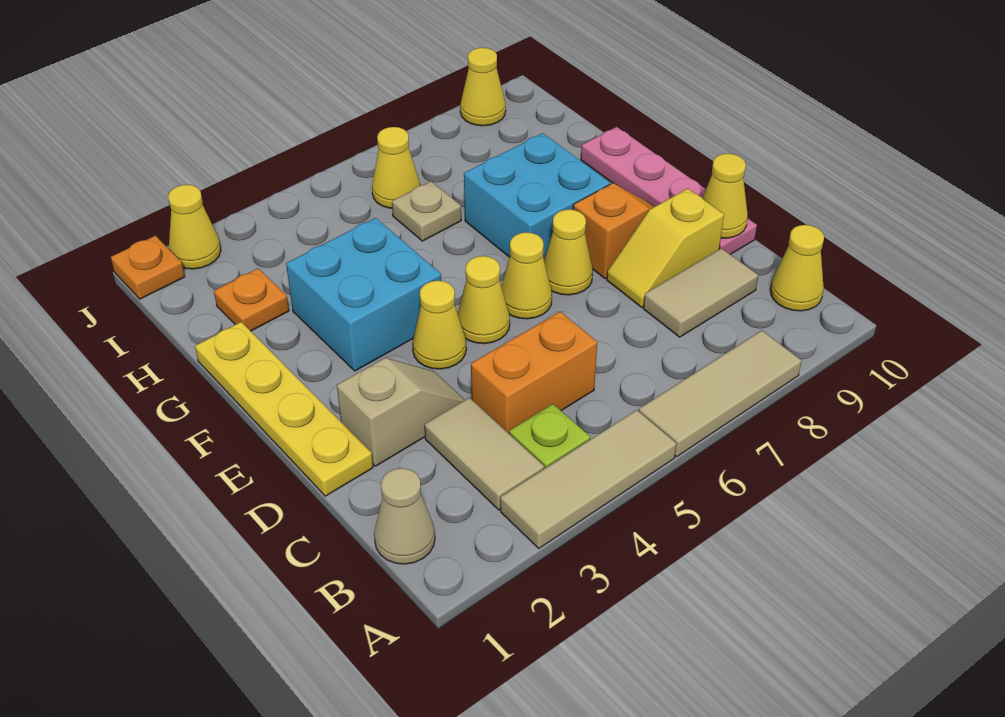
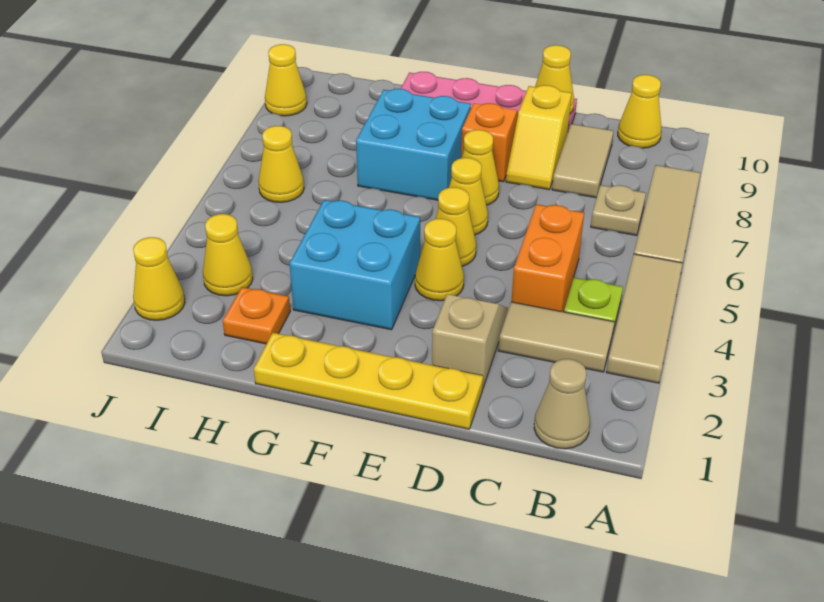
tan 1x1 plate [392,181,461,241] -> tan 1x1 plate moved to [591,185,646,236]
none -> yellow 1x1 cone [203,214,253,296]
orange 1x1 plate [111,236,185,299] -> none

